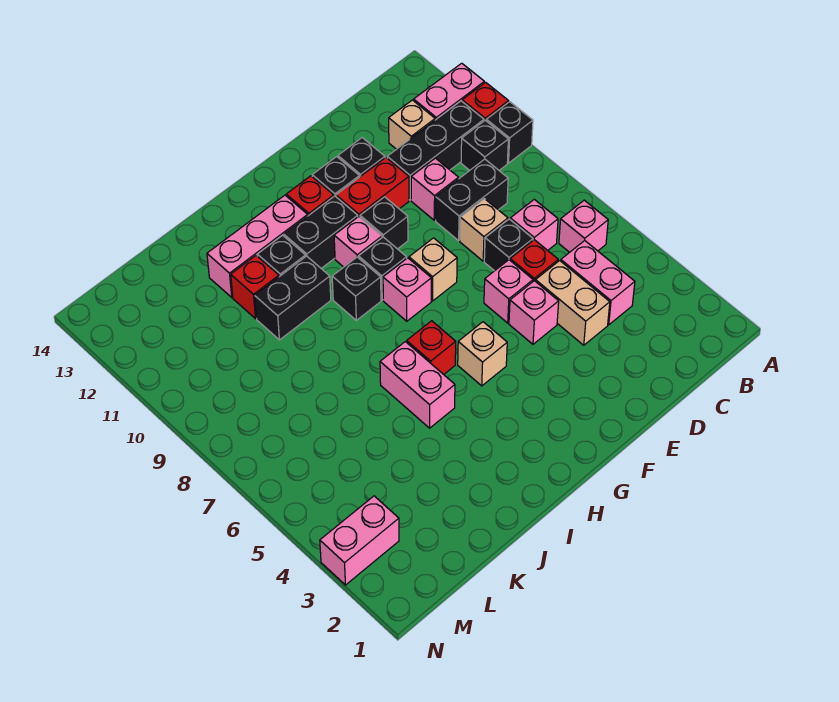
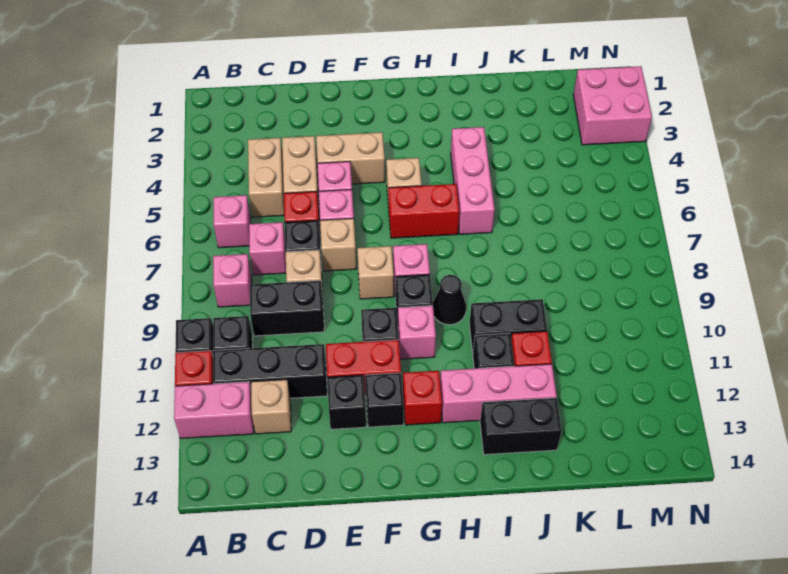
pink 1x2 brick [561,241,635,325] -> tan 1x2 brick [248,138,284,217]
pink 1x1 brick [411,158,459,220] -> pink 1x1 brick moved to [213,254,252,307]
none -> tan 1x2 brick [316,132,385,184]
none -> tan 1x1 brick [320,218,356,271]
black 1x2 brick [284,196,358,268] -> black 1x2 brick moved to [480,398,562,455]
red 1x1 brick [407,321,456,374] -> red 1x2 brick [389,184,459,238]
black 1x1 brick [332,257,381,320] -> black 1x1 cone [433,275,466,325]
pink 1x2 brick [380,342,455,428] -> pink 1x3 brick [451,127,495,234]
pink 1x2 brick [320,496,399,585] -> pink 2x2 brick [573,66,652,145]

